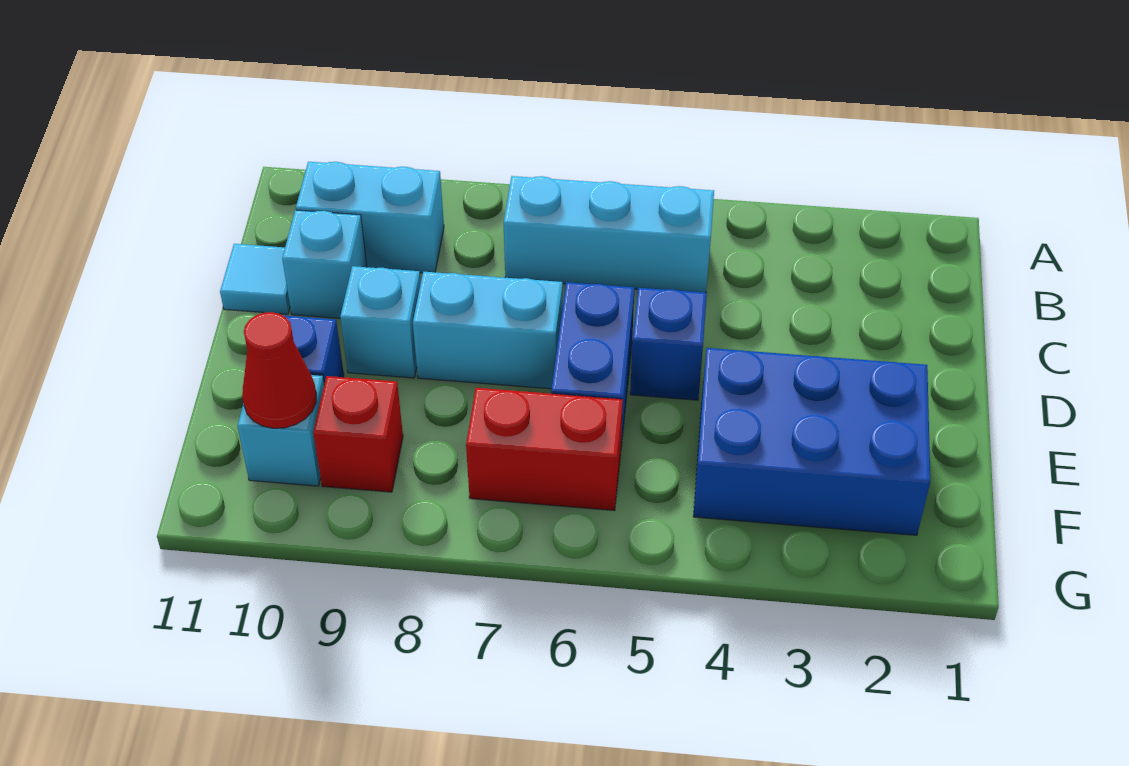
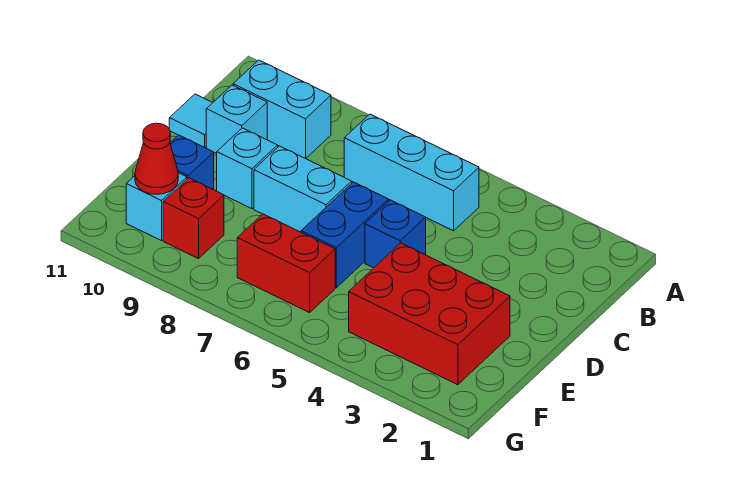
blue 2x3 brick [693,348,930,535] -> red 2x3 brick [349,243,510,385]

